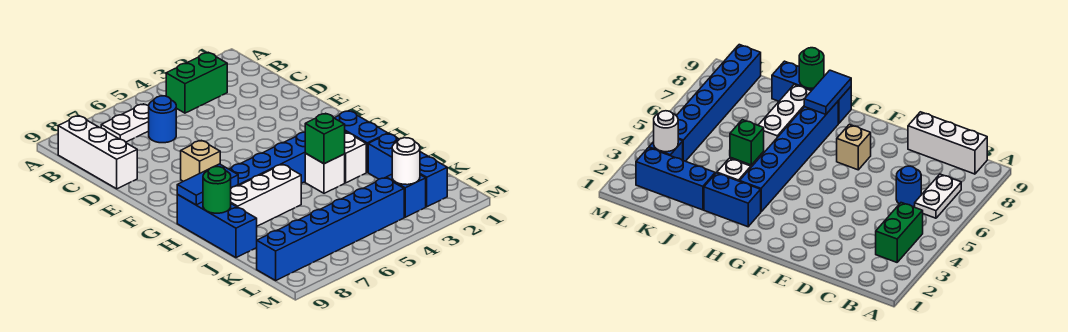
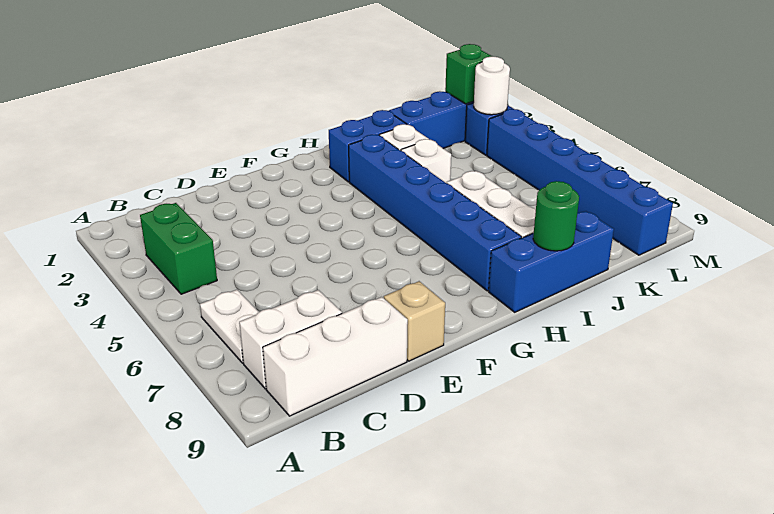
none -> white 1x2 brick [239,290,342,389]
blue 1x1 round brick [149,96,176,143] -> none
tan 1x1 brick [181,140,220,181] -> tan 1x1 brick moved to [384,281,445,361]
blue 1x2 tile [177,164,238,205] -> none
green 1x1 brick [305,113,345,164] -> green 1x1 brick moved to [445,44,492,104]

